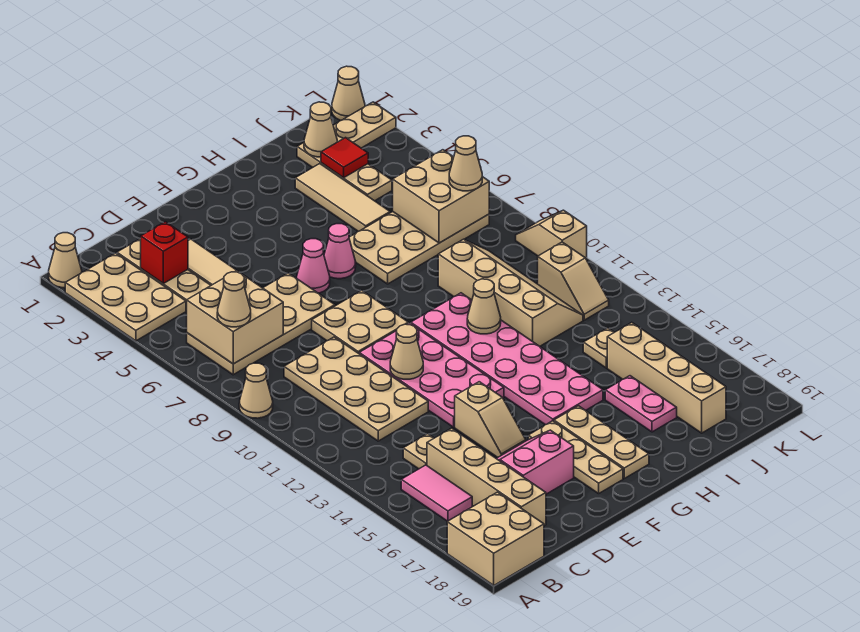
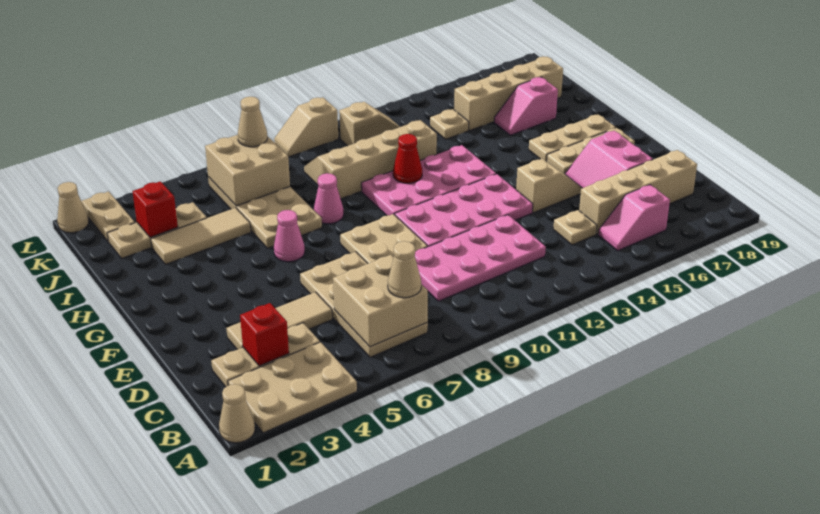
tan 1x1 cone [239,363,273,418] -> none
tan 2x2 brick [447,492,544,585] -> none
pink 1x2 tile [401,465,472,521] -> pink 1x2 slope [598,185,670,251]
tan 2x4 plate [284,337,428,441] -> pink 2x4 plate [415,215,546,301]
tan 1x1 cone [390,324,423,379] -> none
pink 1x1 cone [297,239,330,293] -> pink 1x1 cone moved to [314,173,344,224]
pink 2x6 plate [411,293,603,425] -> pink 2x4 plate [361,145,496,216]
tan 1x1 cone [467,279,501,334] -> red 1x1 cone [393,134,422,183]
pink 1x2 plate [605,376,677,432] -> pink 1x2 slope [494,77,558,135]
tan 1x1 cone [304,102,337,157] -> none
red 1x1 tile [321,138,368,178] -> red 1x1 brick [133,181,178,237]

